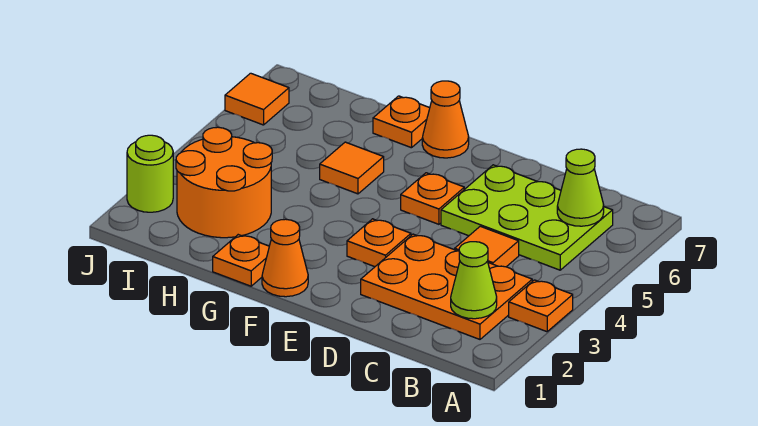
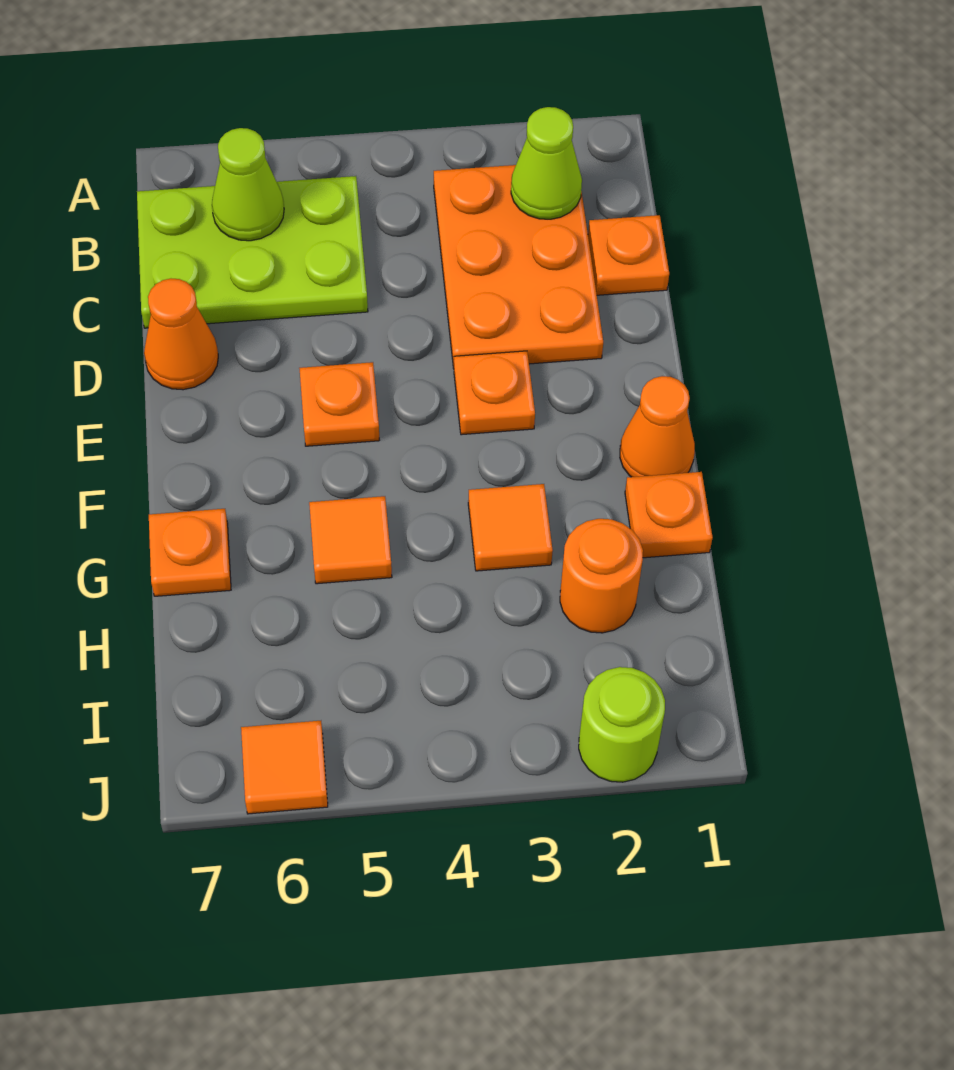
orange 1x1 plate [509,280,573,332] -> orange 1x1 plate moved to [588,215,669,295]
lime 2x3 plate [441,165,613,270] -> lime 2x3 plate turned to [137,176,368,328]
orange 1x1 tile [455,226,519,267] -> orange 1x1 tile moved to [468,484,553,571]
orange 1x1 cone [422,81,469,158] -> orange 1x1 cone moved to [144,279,218,390]
orange 2x2 round brick [176,127,272,238] -> orange 1x1 round brick [560,519,643,633]

